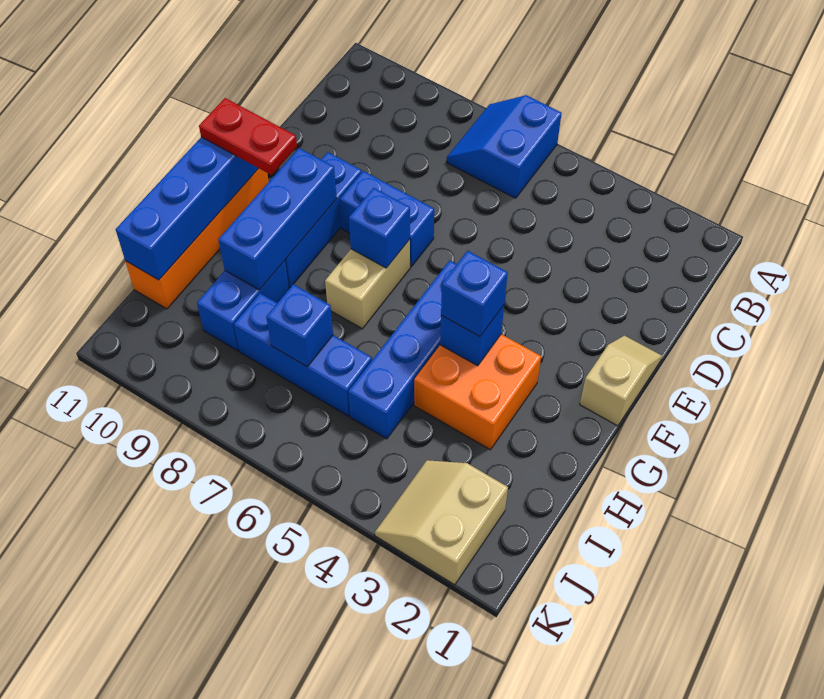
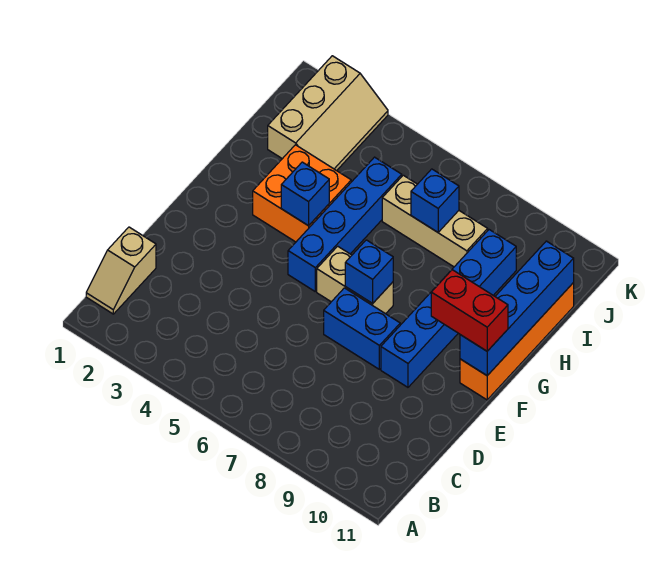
blue 2x2 slope [447,95,562,198] -> none
tan 1x2 slope [580,336,662,426] -> tan 1x2 slope moved to [86,227,156,314]
tan 1x2 brick [325,239,410,329] -> tan 1x2 brick turned to [317,246,393,314]
blue 1x3 brick [218,148,337,290] -> none
red 1x2 plate [199,98,297,175] -> red 1x2 brick [431,270,508,351]
blue 1x1 brick [441,251,508,337] -> none
blue 1x3 brick [234,293,372,416] -> tan 1x3 brick [382,175,488,267]
tan 2x2 slope [375,460,508,585] -> tan 2x3 slope [268,56,388,171]

